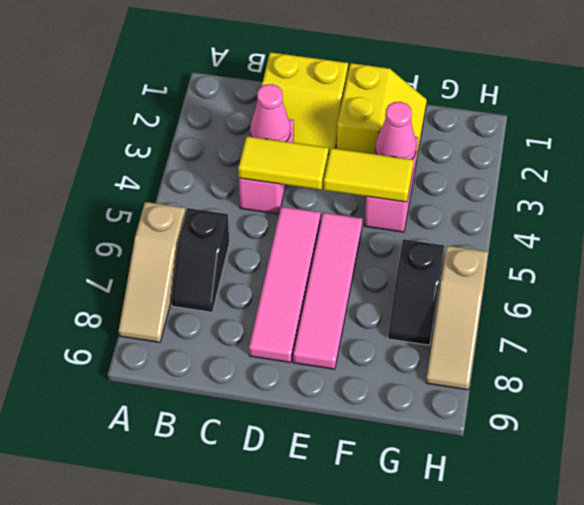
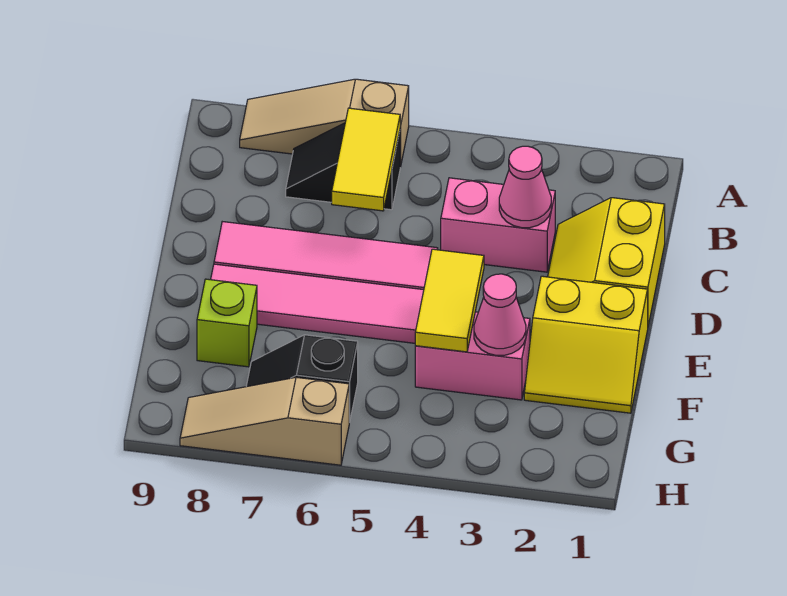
yellow 1x2 tile [238,136,328,190] -> yellow 1x2 tile moved to [332,108,400,211]
none -> lime 1x1 brick [197,279,257,367]

